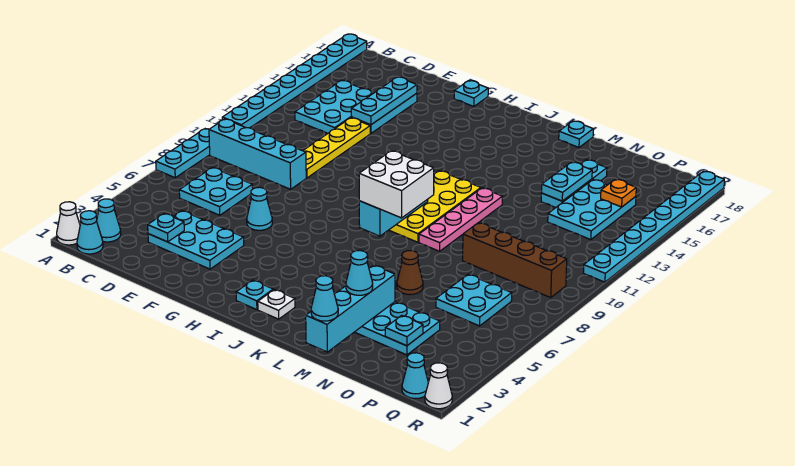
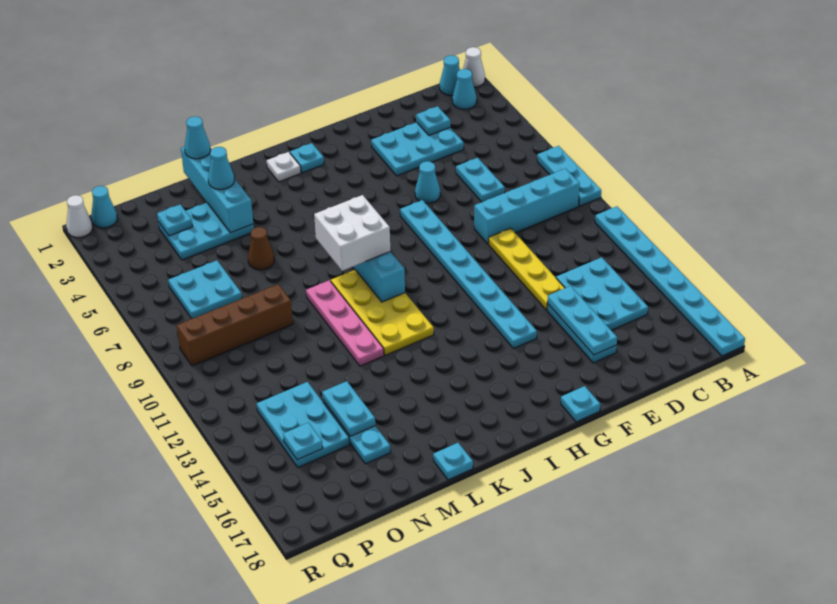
cyan 2x2 plate [179,168,253,215] -> cyan 1x2 plate [456,158,505,202]
orange 1x1 plate [601,179,636,207] -> cyan 1x1 plate [283,423,323,460]
cyan 1x8 plate [583,171,724,282] -> cyan 1x8 plate moved to [400,200,537,349]

